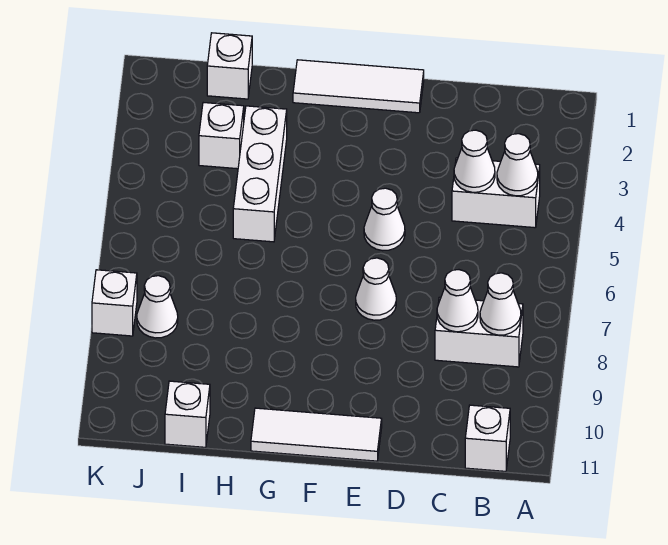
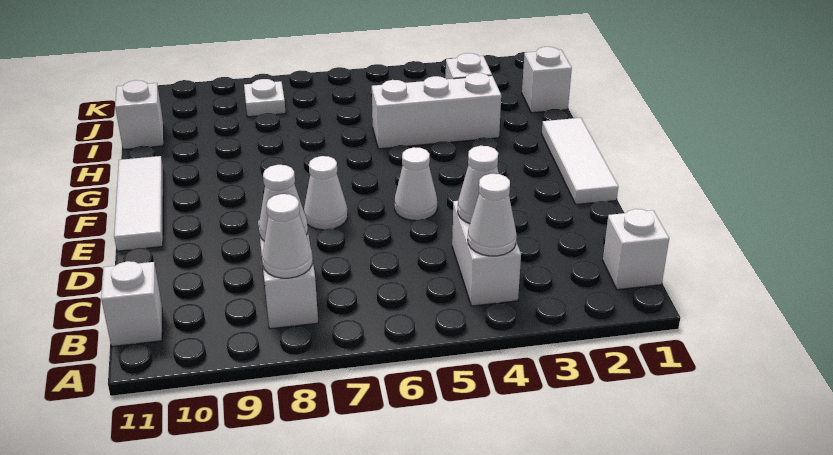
white 1x1 cone [137,276,178,338] -> white 1x1 plate [244,79,286,117]
white 1x1 brick [92,270,137,336] -> white 1x1 brick moved to [603,209,669,290]

